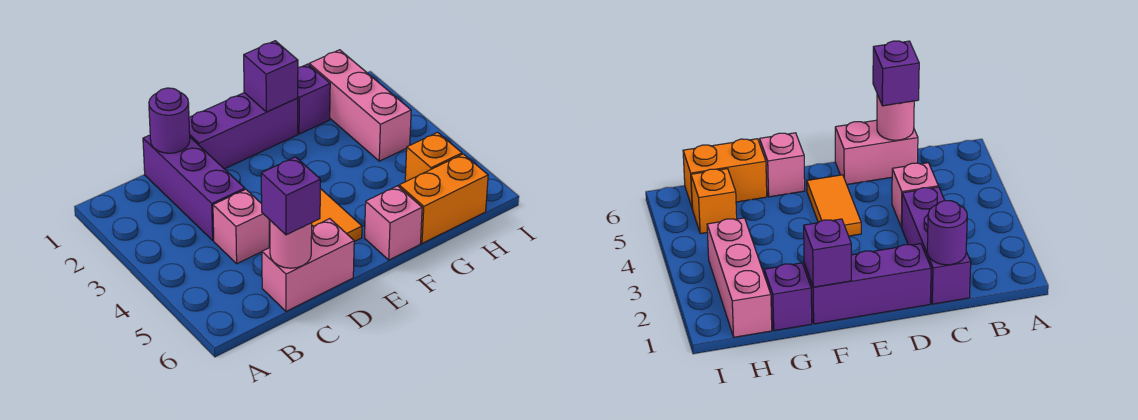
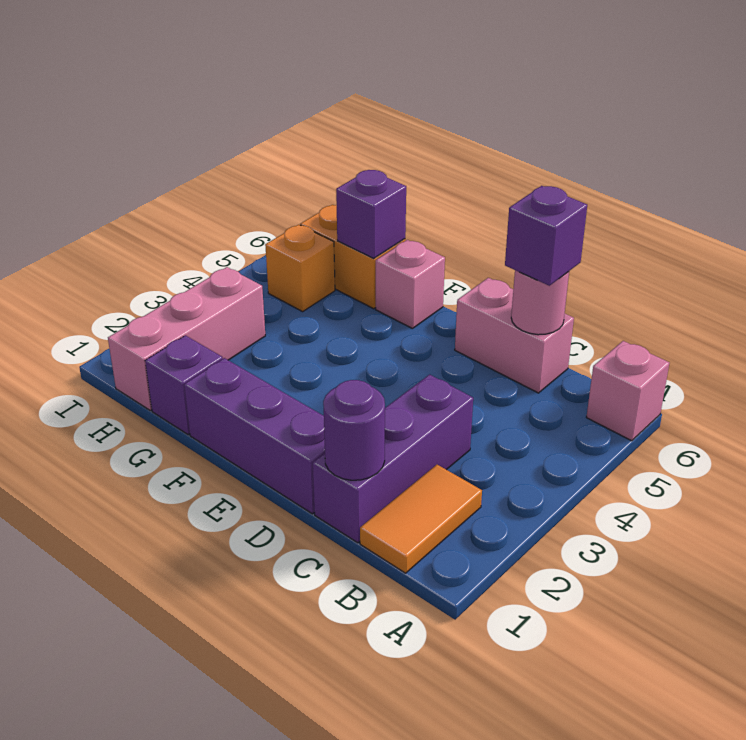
pink 1x1 brick [213,189,269,264] -> pink 1x1 brick moved to [586,341,669,441]
orange 1x2 tile [312,188,362,242] -> orange 1x2 tile moved to [360,465,482,573]
purple 1x1 brick [244,41,298,112] -> purple 1x1 brick moved to [336,170,406,258]

